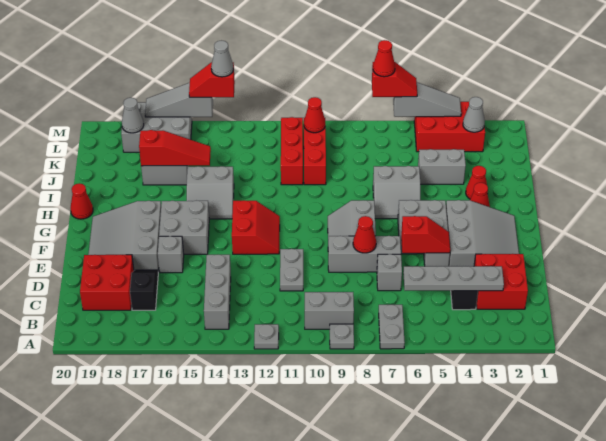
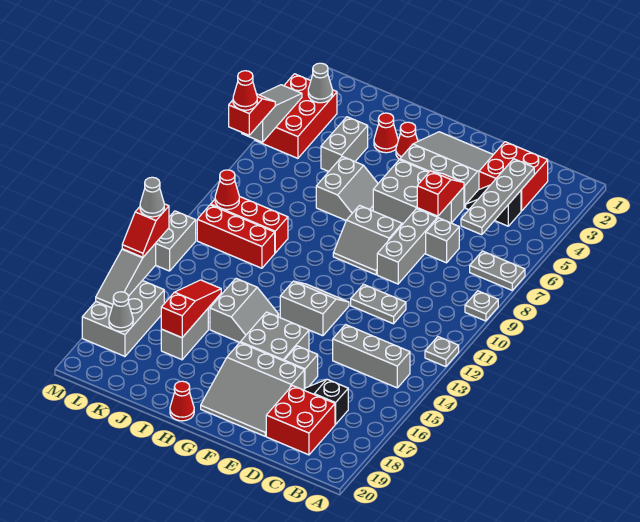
grey 1x2 brick [305,292,354,329] -> grey 1x2 brick moved to [156,211,196,271]
red 1x1 cone [353,216,376,253] -> none
red 2x2 slope [232,200,280,254] -> grey 2x2 slope [280,281,349,336]

